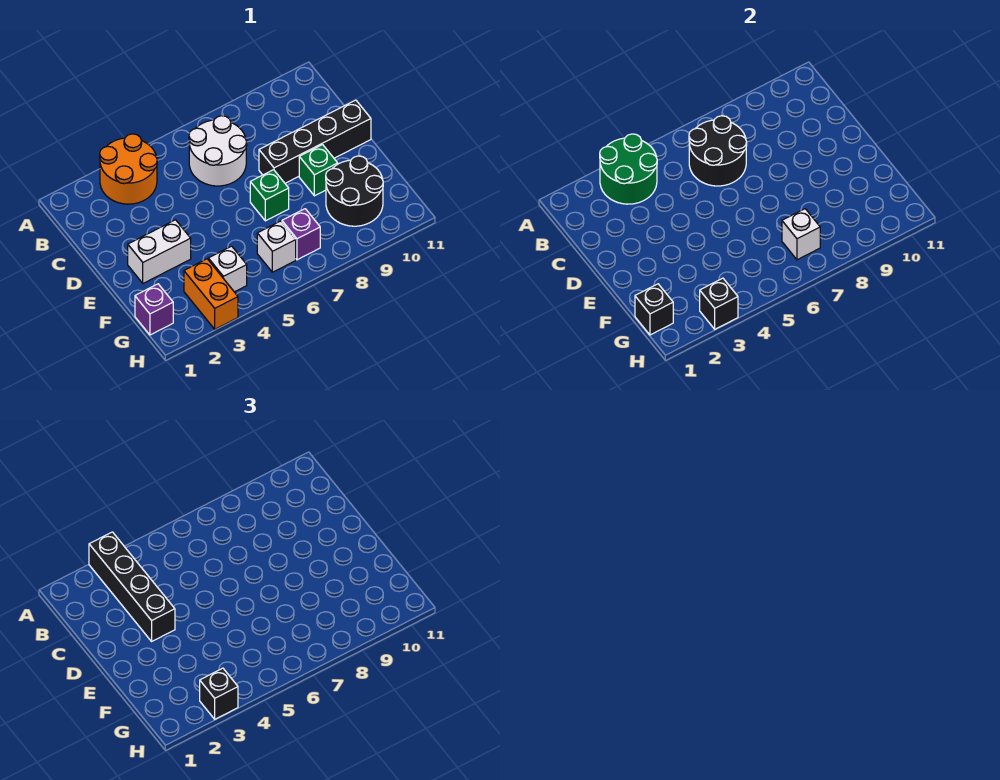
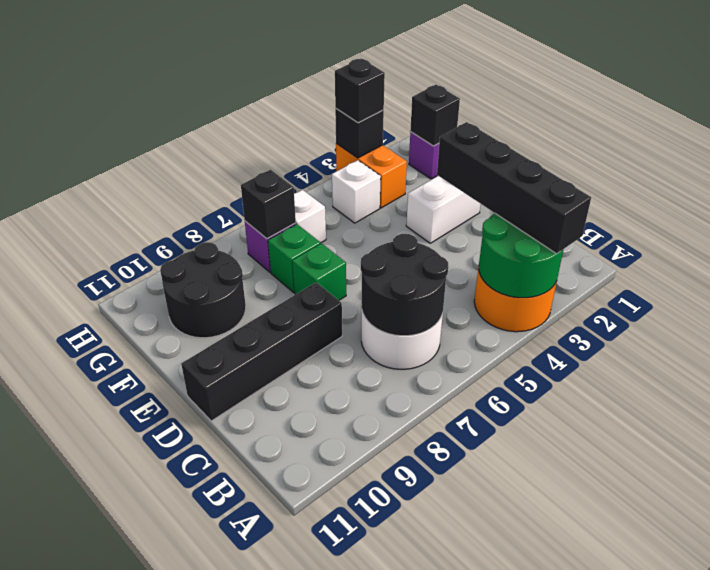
green 1x1 brick [299,145,338,196] -> green 1x1 brick moved to [268,224,320,292]
white 1x1 brick [782,209,820,260] -> black 1x1 brick [241,170,296,239]

